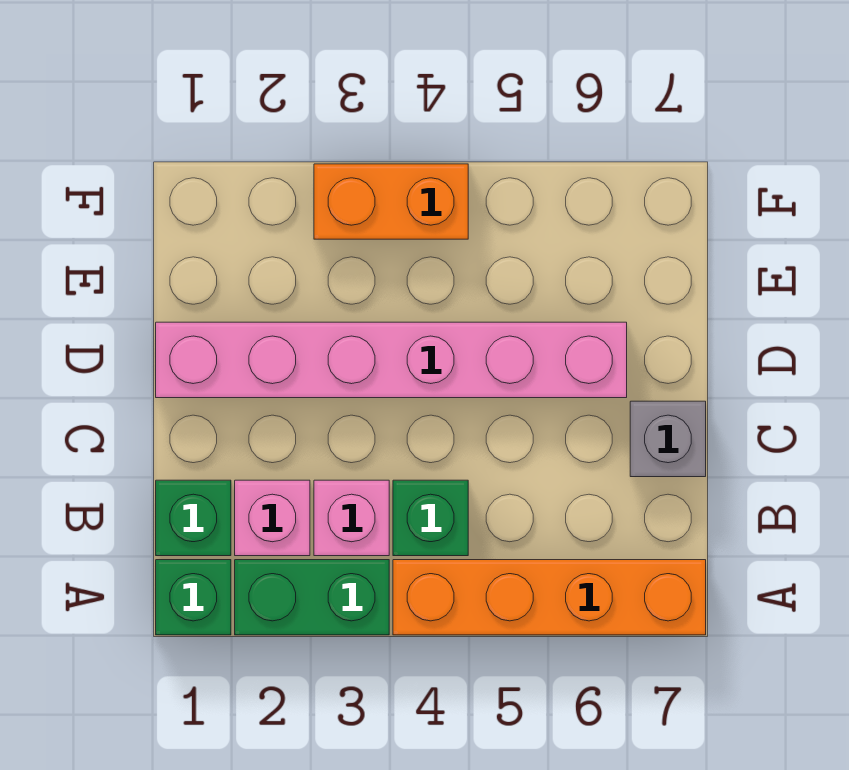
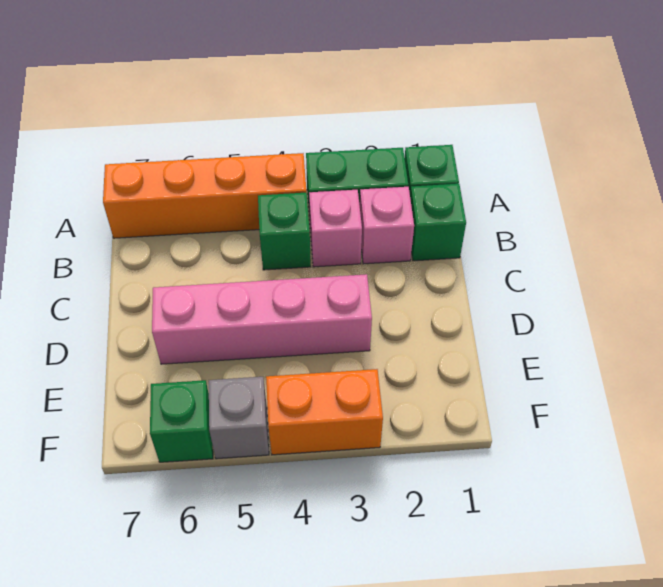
grey 1x1 brick [630,401,706,477] -> grey 1x1 brick moved to [209,377,269,459]
pink 1x6 brick [156,322,627,398] -> pink 1x4 brick [152,274,372,364]
none -> green 1x1 brick [150,380,213,462]

